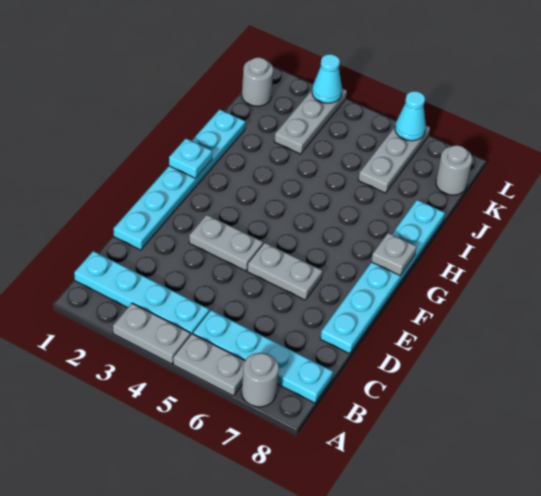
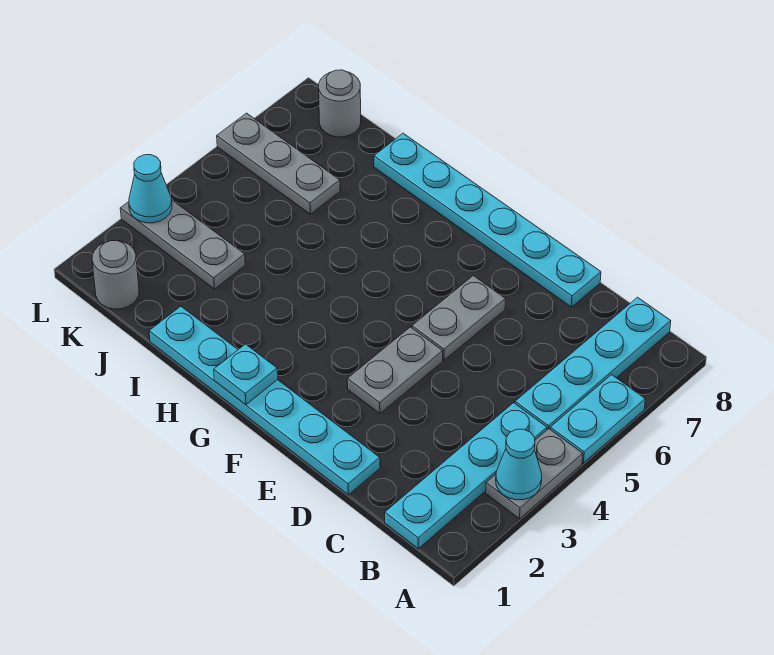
grey 1x2 plate [173,334,245,396] -> cyan 1x2 plate [550,375,645,463]
grey 1x1 round brick [242,353,279,407] -> none
grey 1x1 plate [371,233,417,275] -> none
cyan 1x1 cone [395,91,426,141] -> cyan 1x1 cone moved to [496,429,542,500]

